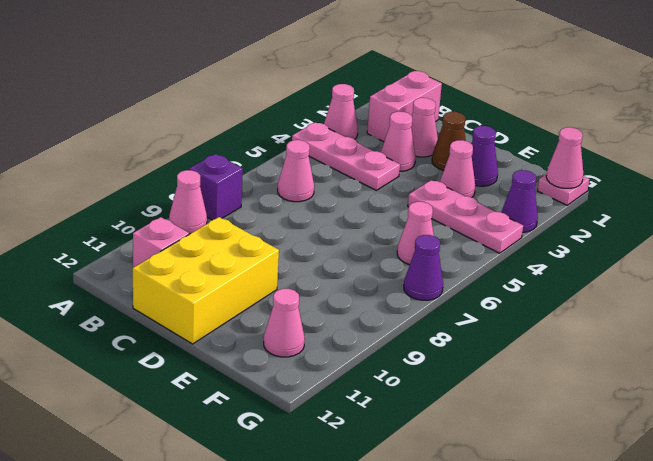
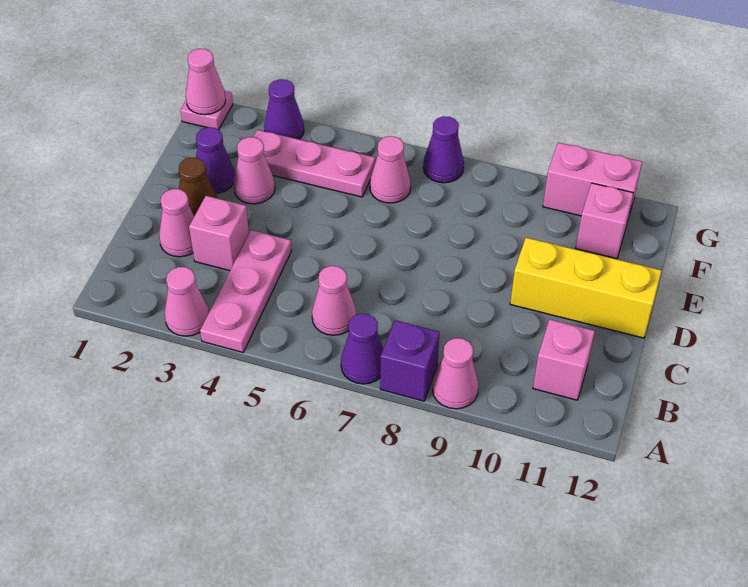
none -> purple 1x1 cone [341,314,383,384]
pink 1x2 brick [367,71,442,142] -> pink 1x2 brick moved to [543,143,642,222]
pink 1x1 cone [381,112,416,171] -> pink 1x1 brick [189,196,249,271]
yellow 2x3 brick [133,217,279,344] -> yellow 1x3 brick [510,238,662,338]
pink 1x3 plate [408,180,523,253] -> pink 1x3 plate turned to [253,130,375,197]
pink 1x1 cone [264,289,305,357] -> pink 1x1 brick [576,183,633,258]

